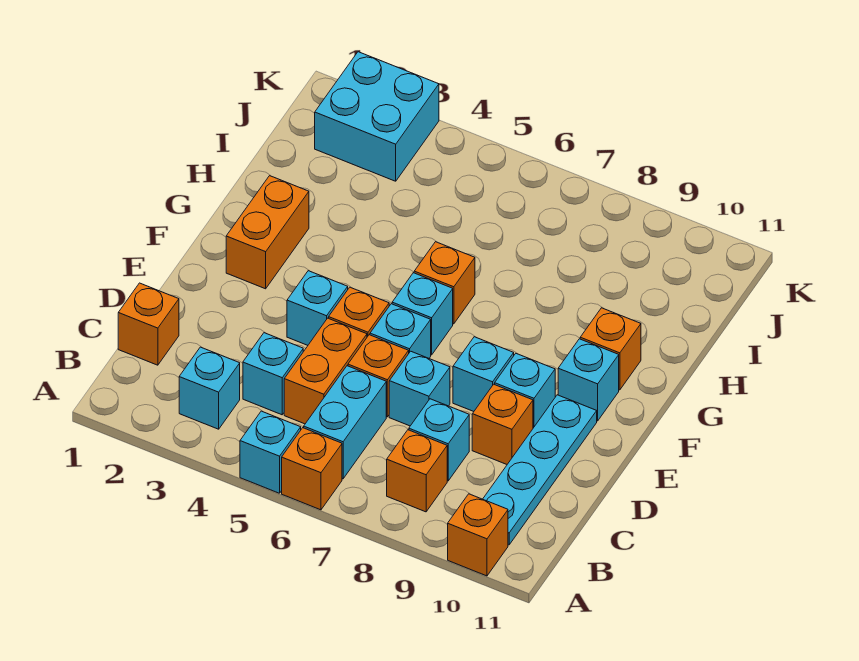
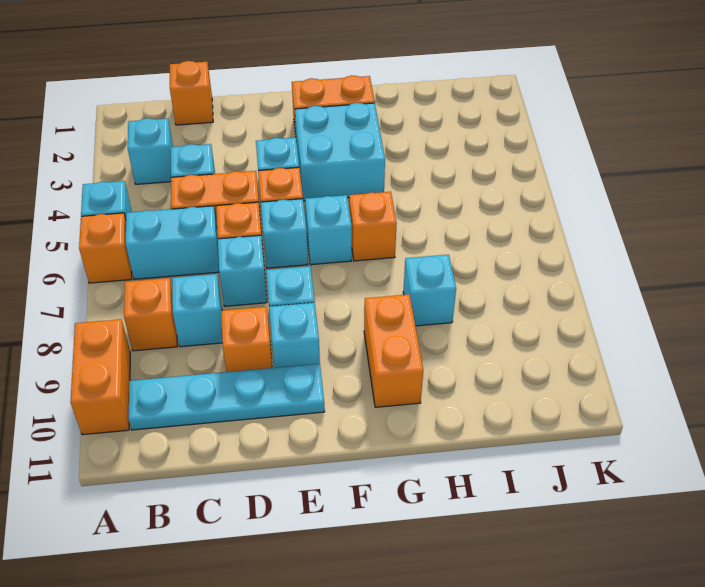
orange 1x1 brick [448,494,508,576] -> orange 1x2 brick [71,319,130,435]
cyan 1x1 brick [558,339,619,421] -> cyan 1x1 brick moved to [403,255,456,326]
orange 1x1 brick [580,308,641,390] -> orange 1x2 brick [364,294,423,407]
cyan 2x2 brick [315,52,439,181] -> cyan 2x2 brick moved to [295,103,385,201]

